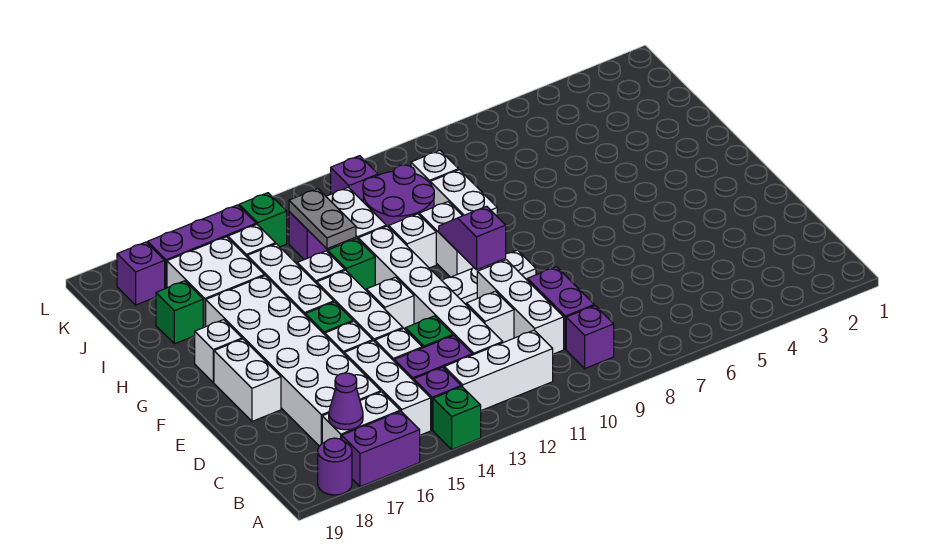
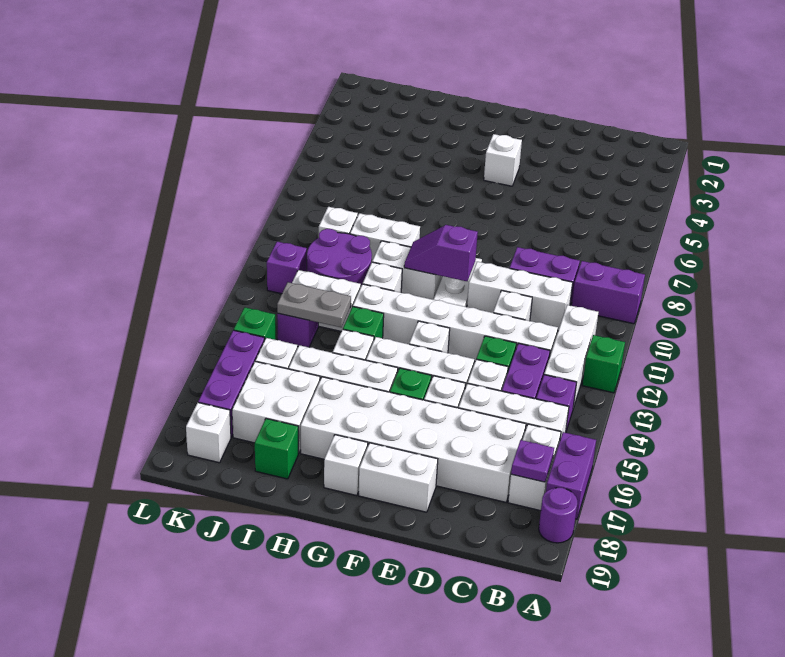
green 1x1 brick [433,387,481,449] -> green 1x1 brick moved to [582,335,625,393]
purple 1x1 brick [566,306,614,368] -> purple 1x2 brick [572,261,645,324]
purple 1x1 cone [329,373,363,430] -> purple 1x1 plate [511,440,554,482]
none -> white 1x1 brick [484,134,522,186]
purple 1x1 brick [117,242,165,305] -> white 1x1 brick [186,403,231,463]

